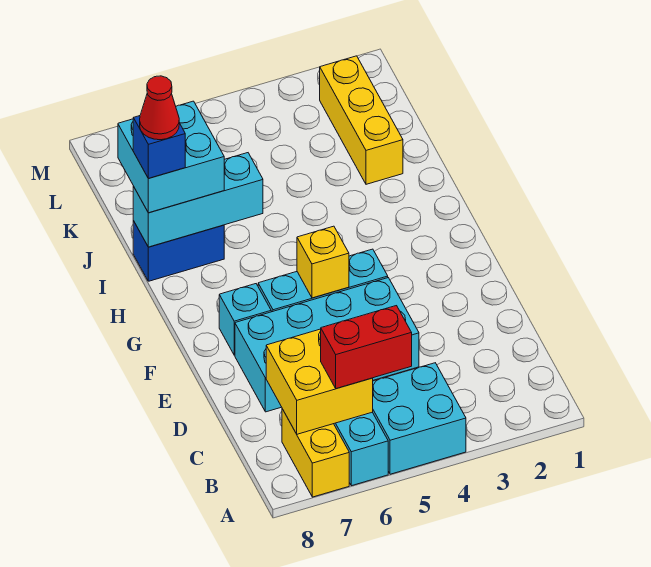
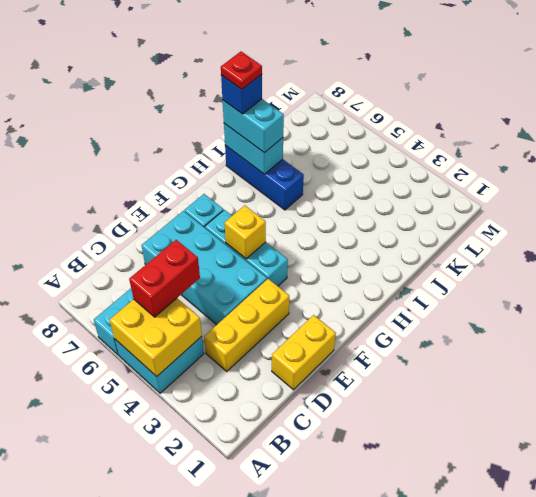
yellow 1x2 brick [282,409,349,497] -> yellow 1x2 brick moved to [272,315,336,390]
red 1x2 brick [321,306,412,389] -> red 1x2 brick turned to [129,240,200,317]
yellow 2x2 brick [266,329,373,434] -> yellow 2x2 brick moved to [110,298,202,376]
cyan 1x3 brick [133,153,263,247] -> cyan 1x2 brick [224,124,283,174]
blue 1x2 brick [133,221,224,281] -> blue 1x3 brick [225,145,304,210]
cyan 2x2 brick [118,101,224,213] -> cyan 1x2 brick [223,99,284,153]
red 1x1 cone [140,76,179,140] -> red 1x1 plate [221,52,262,89]
yellow 1x3 brick [320,56,403,184] -> yellow 1x3 brick moved to [204,279,289,371]

